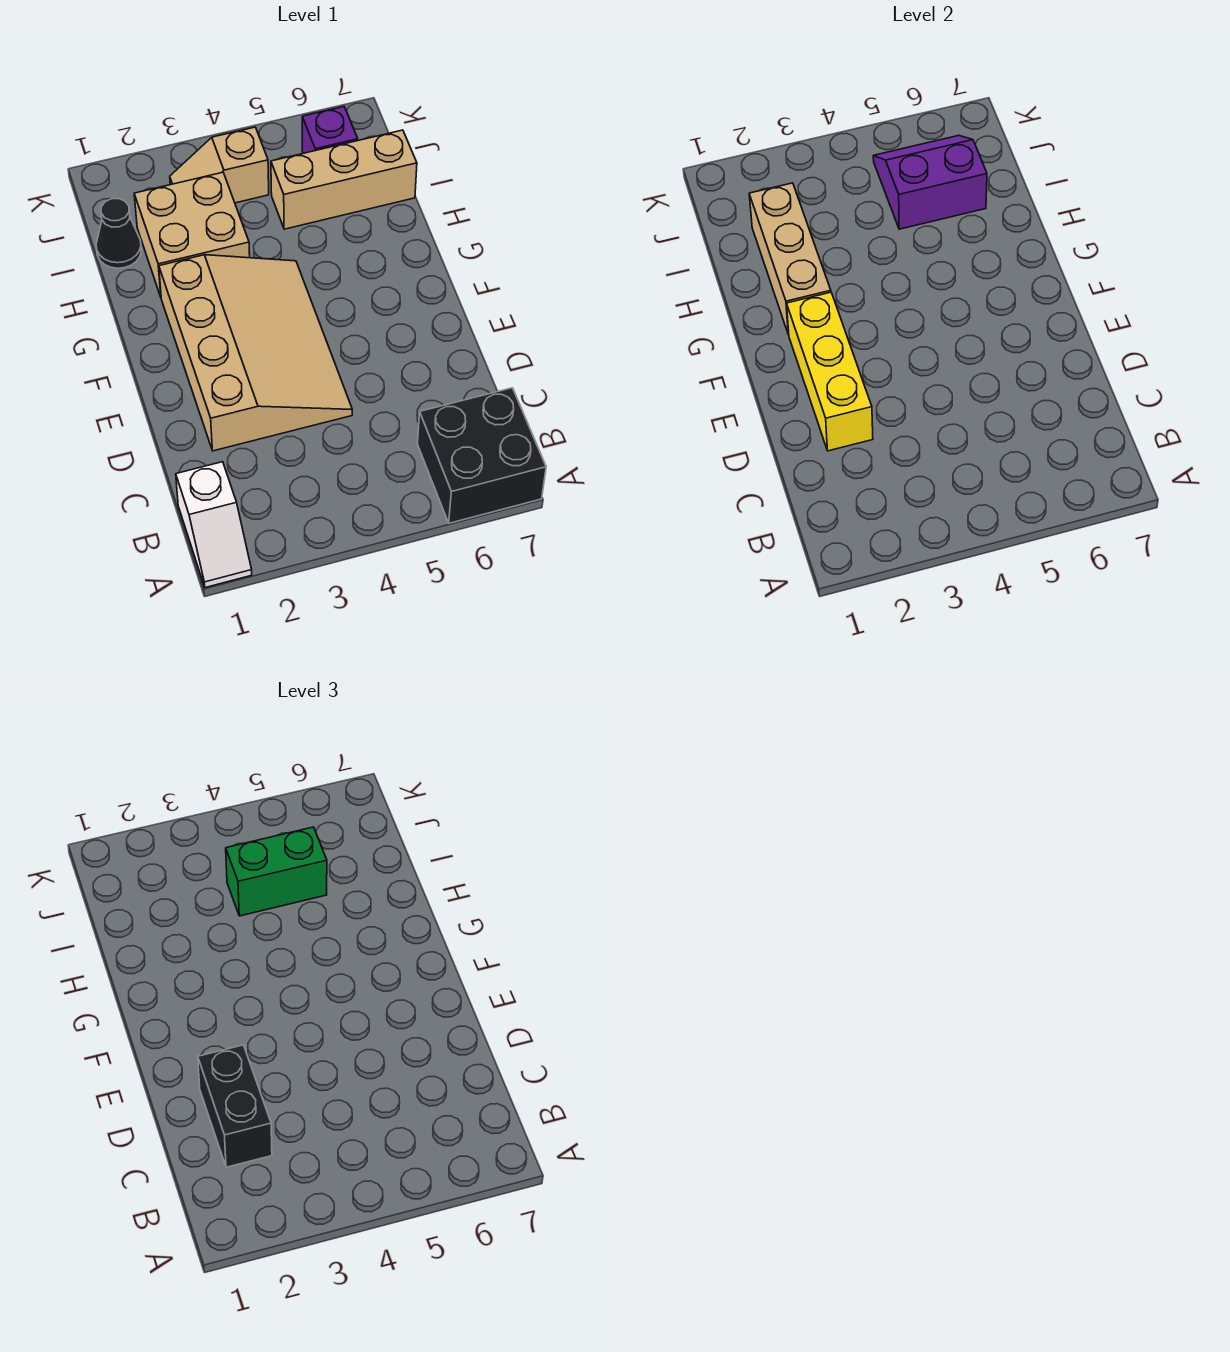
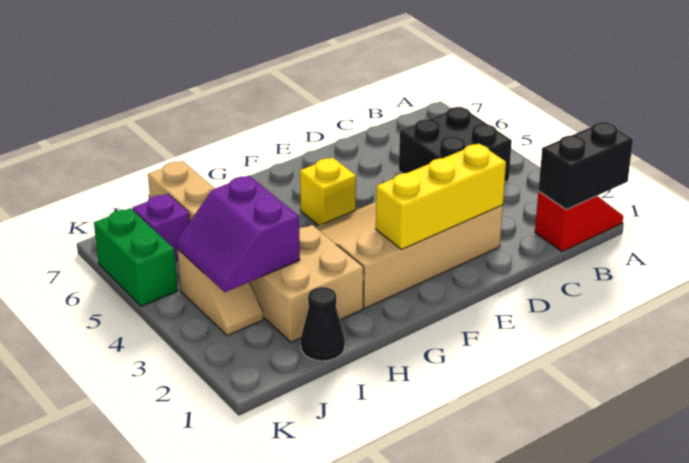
white 1x2 slope [176,462,252,588] -> red 1x2 slope [535,191,623,251]
black 2x2 brick [418,388,546,523] -> black 2x2 brick moved to [399,107,512,182]
black 1x2 brick [198,1045,272,1167] -> black 1x2 brick moved to [539,122,633,210]
none -> yellow 1x1 brick [300,158,356,226]
tan 1x3 brick [749,183,831,335] -> none
green 1x2 brick [226,827,327,916] -> green 1x2 brick moved to [94,208,178,306]
purple 2x2 slope [873,135,987,229] -> purple 2x2 slope moved to [177,176,300,292]

